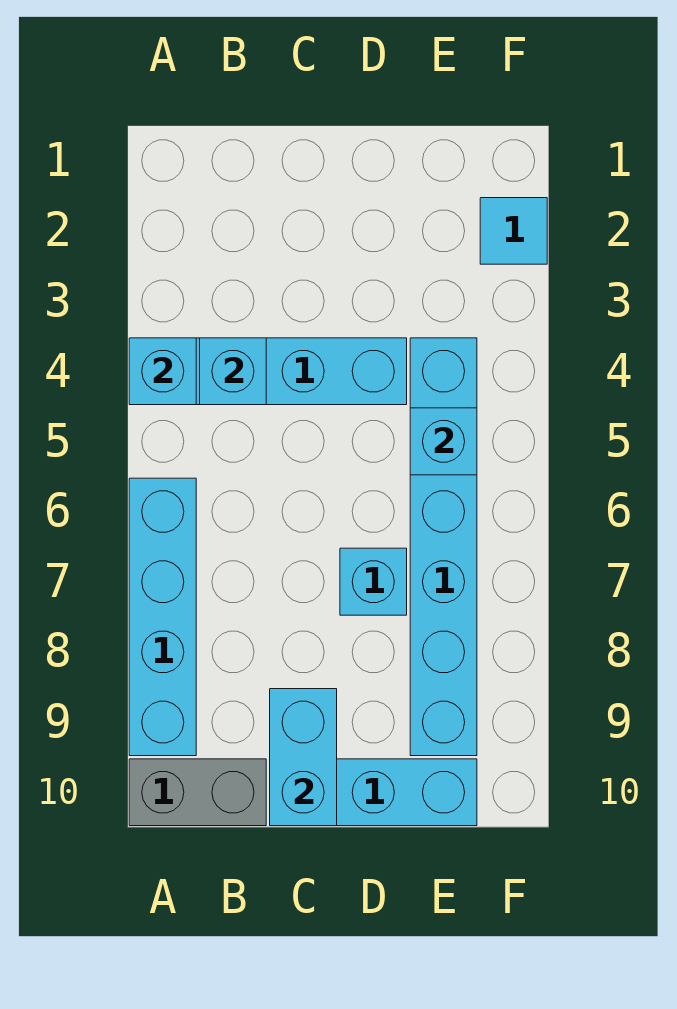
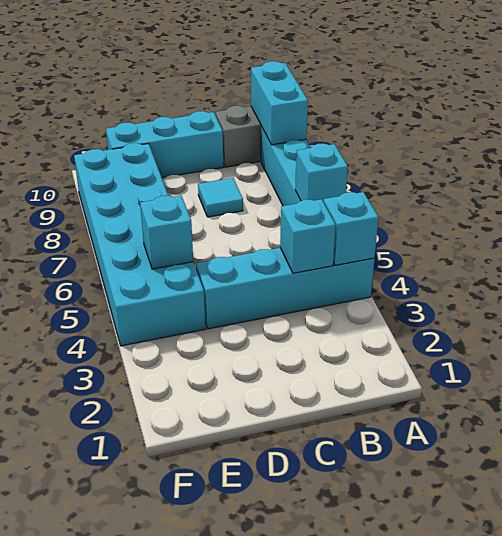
cyan 1x2 brick [270,689,337,826] -> cyan 1x2 brick moved to [251,61,308,145]
cyan 1x1 brick [340,548,407,615] -> cyan 1x1 brick moved to [295,144,348,202]
cyan 1x6 brick [410,338,477,756] -> cyan 2x6 brick [74,143,205,346]
cyan 1x1 tile [480,198,547,264] -> cyan 1x1 tile moved to [198,178,243,217]

